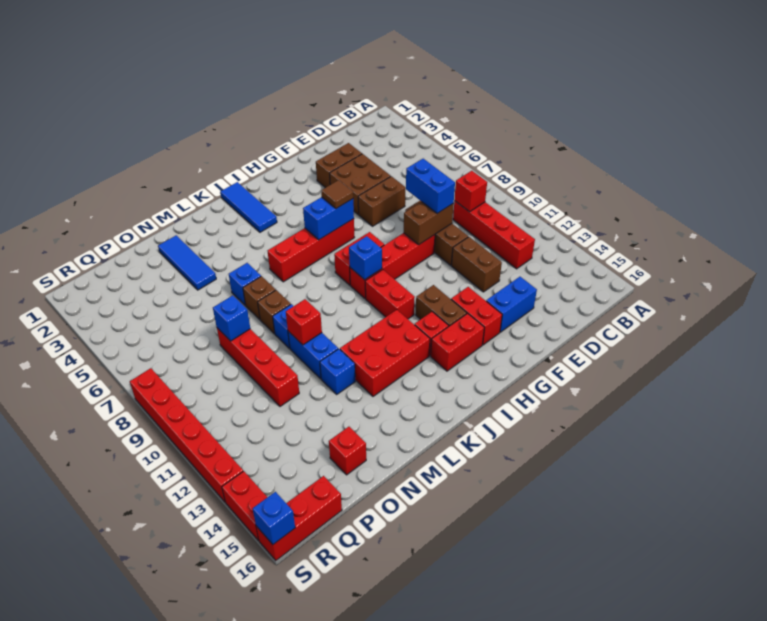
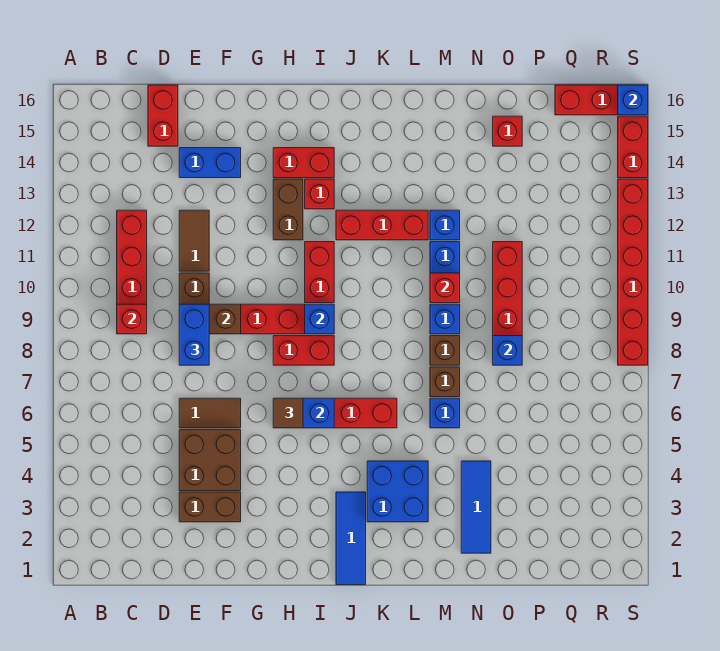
brown 1x2 brick [358,176,406,226] -> brown 1x2 tile [179,398,241,428]
brown 1x2 brick [451,237,502,292] -> brown 1x2 tile [179,210,209,271]
red 1x2 brick [451,287,502,345] -> red 1x2 brick moved to [148,85,178,146]
red 2x3 brick [340,310,430,396] -> red 1x3 brick [336,210,428,240]
none -> blue 2x2 brick [367,461,428,522]

